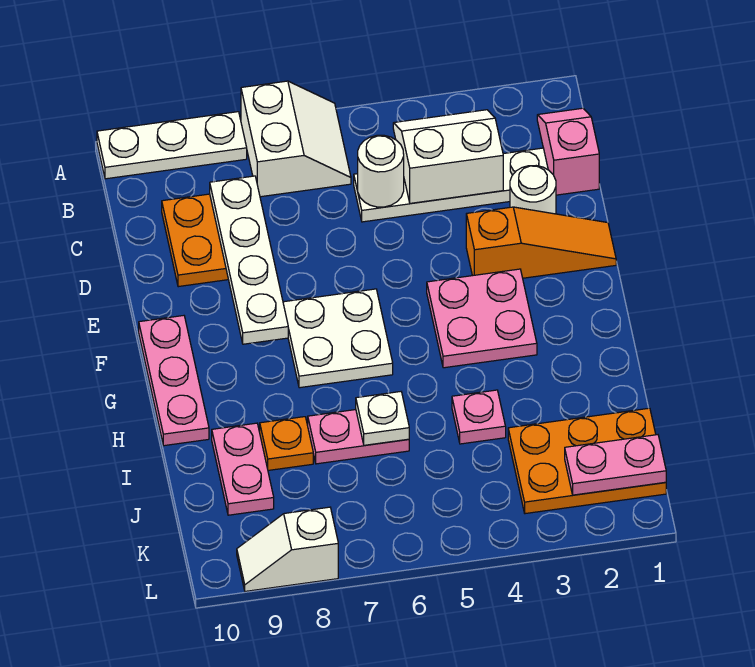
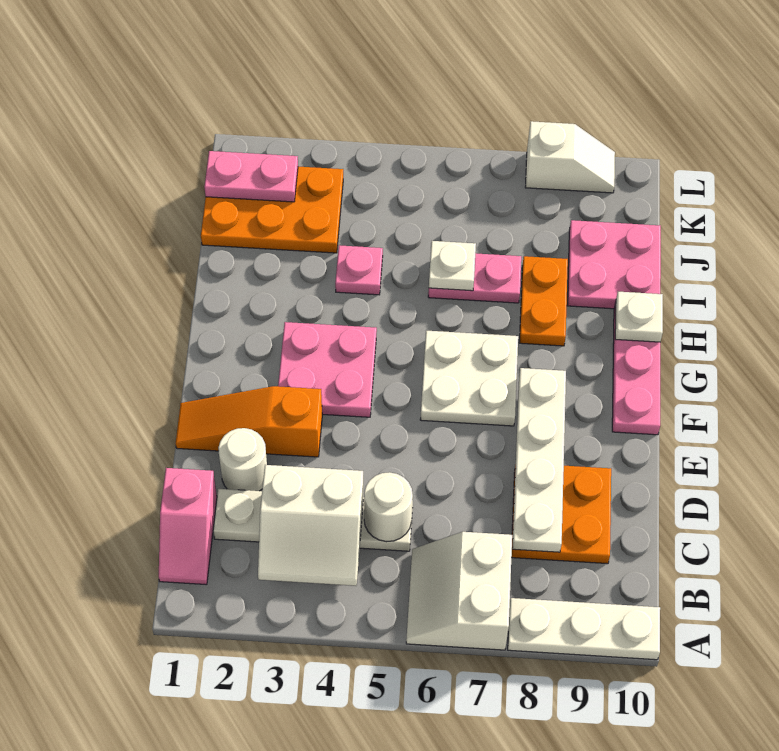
none -> white 1x1 plate [615,292,663,342]
orange 1x1 plate [260,417,313,470] -> orange 1x2 plate [520,256,568,346]
pink 1x2 plate [212,423,274,515] -> pink 2x2 plate [567,220,661,309]

